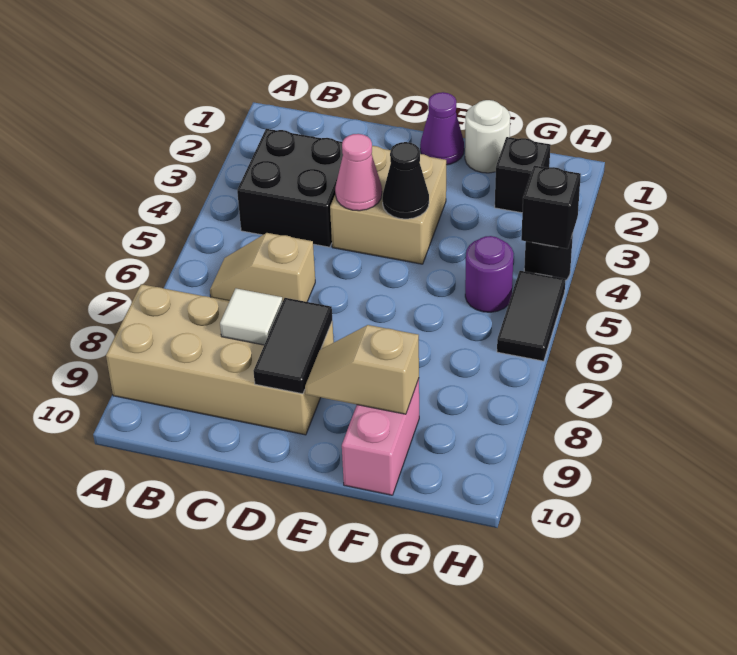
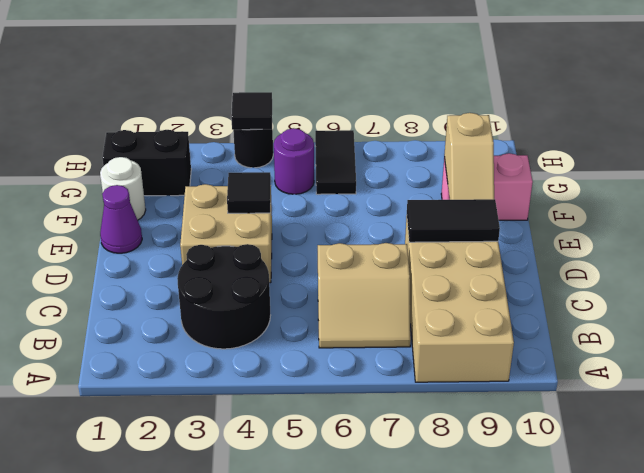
black 2x2 brick [237,129,343,247] -> black 2x2 round brick [177,244,271,349]
tan 1x2 slope [210,233,315,302] -> tan 2x2 slope [318,243,411,348]
white 1x1 tile [220,288,282,345] -> none
pink 1x1 cone [335,134,382,211] -> none
black 1x1 cone [382,142,429,219] -> black 1x1 tile [227,172,271,213]
black 1x1 brick [495,137,550,213] -> black 1x2 brick [102,130,191,196]
black 1x1 brick [521,166,581,249] -> black 1x1 tile [231,92,272,130]
black 1x2 tile [497,271,565,361] -> black 1x2 tile turned to [315,130,356,194]

